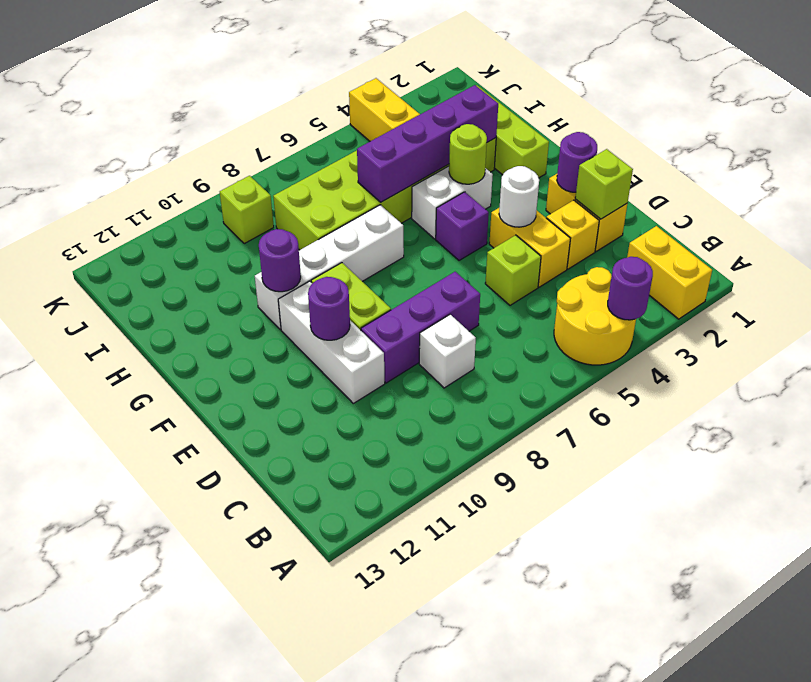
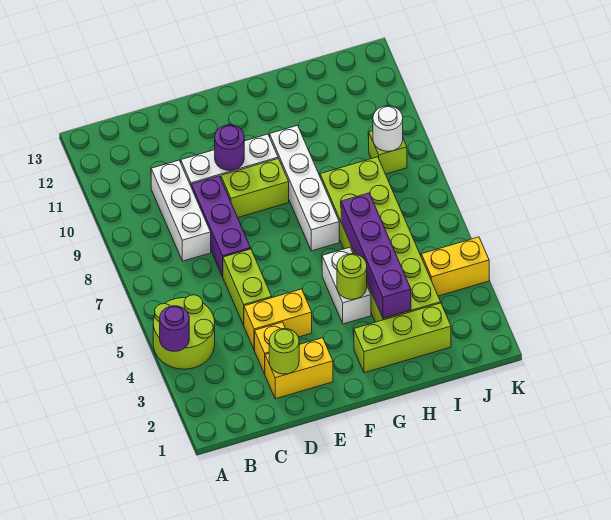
yellow 1x2 brick [627,226,712,319] -> none
yellow 2x2 round brick [554,267,636,365] -> lime 2x2 round brick [153,295,215,369]
white 1x1 brick [419,314,476,388] -> white 1x3 brick [151,160,211,261]
lime 1x1 brick [575,149,633,219] -> lime 1x1 round brick [269,329,299,374]
lime 1x1 brick [485,235,541,305] -> lime 1x2 brick [223,249,272,325]
purple 1x1 round brick [557,132,597,192] -> none
white 1x1 round brick [499,166,539,227] -> white 1x1 round brick moved to [373,106,403,151]
purple 1x1 brick [436,192,489,261] -> none
purple 1x1 round brick [259,229,301,292] -> none

